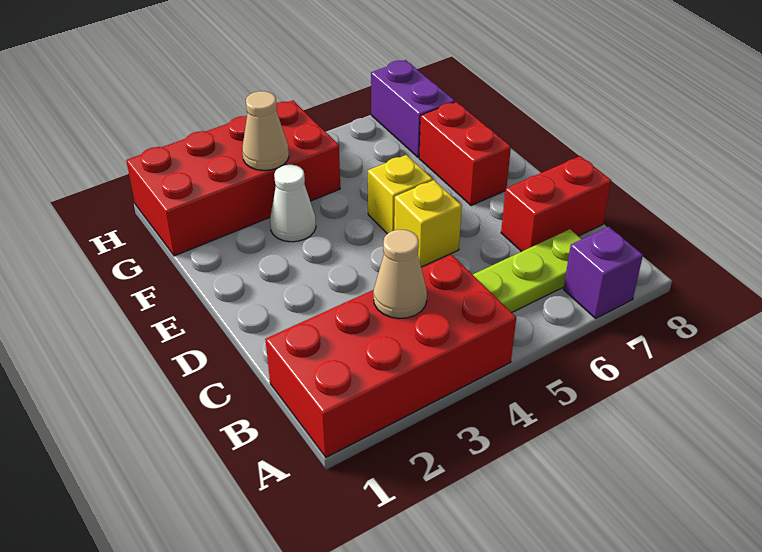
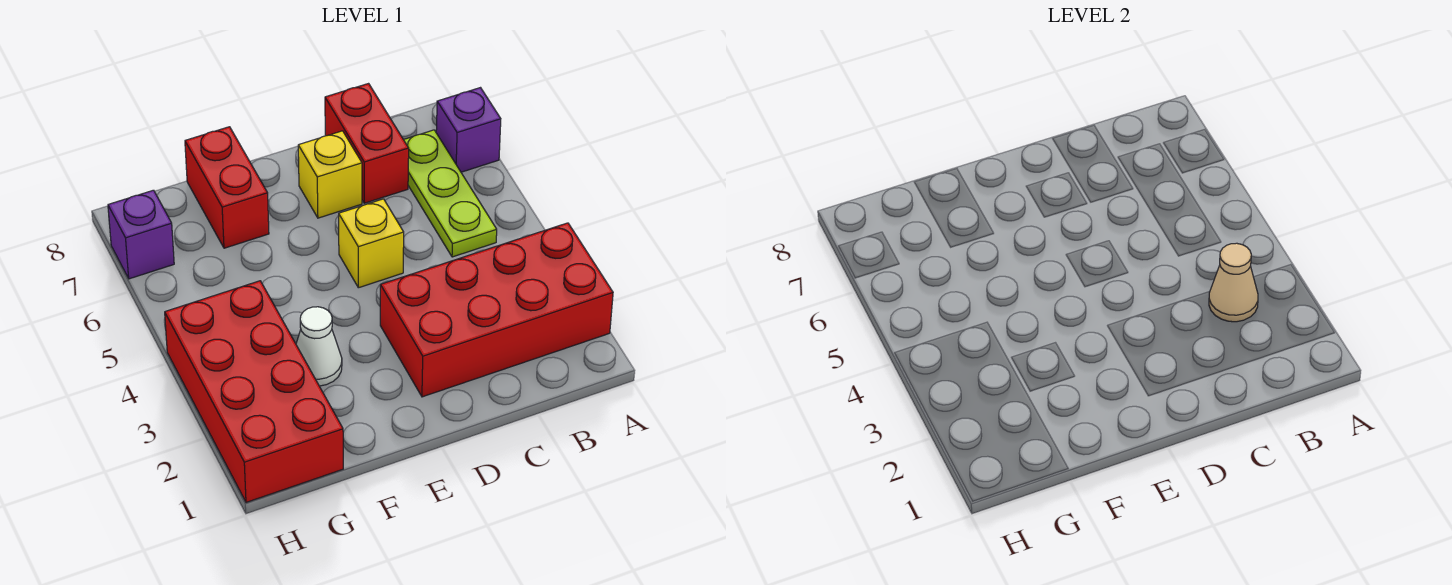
red 2x4 brick [265,255,516,457] -> red 2x4 brick turned to [380,223,613,397]
yellow 1x1 brick [368,155,433,234] -> yellow 1x1 brick moved to [298,131,362,218]
red 1x2 brick [419,102,511,206] -> red 1x2 brick turned to [185,127,269,248]
tan 1x1 cone [242,91,289,170] -> none
purple 1x2 brick [371,60,455,158] -> purple 1x1 brick [108,190,174,279]

